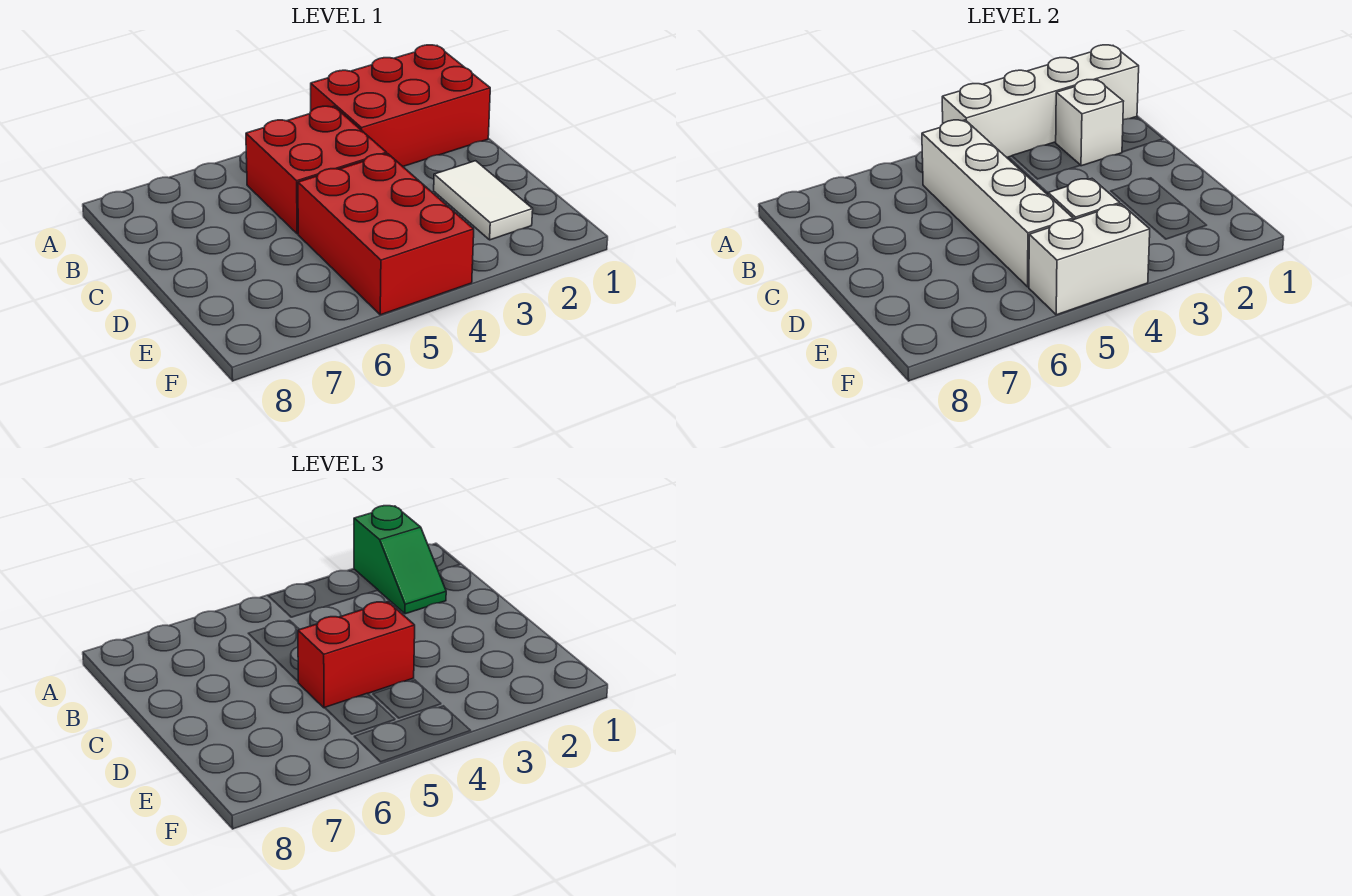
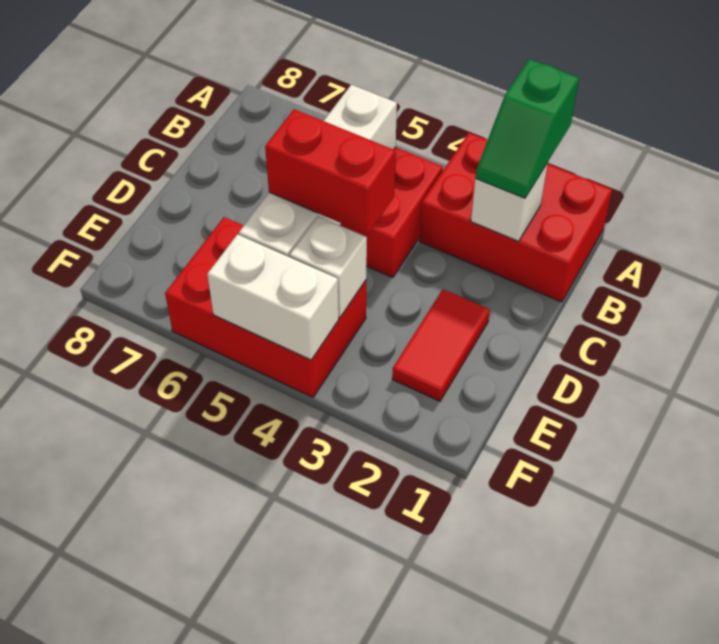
white 1x4 brick [942,45,1139,157] -> none
white 1x2 tile [434,161,533,240] -> red 1x2 tile [392,289,490,401]
red 2x3 brick [298,154,474,315] -> red 2x3 brick turned to [165,217,366,397]

